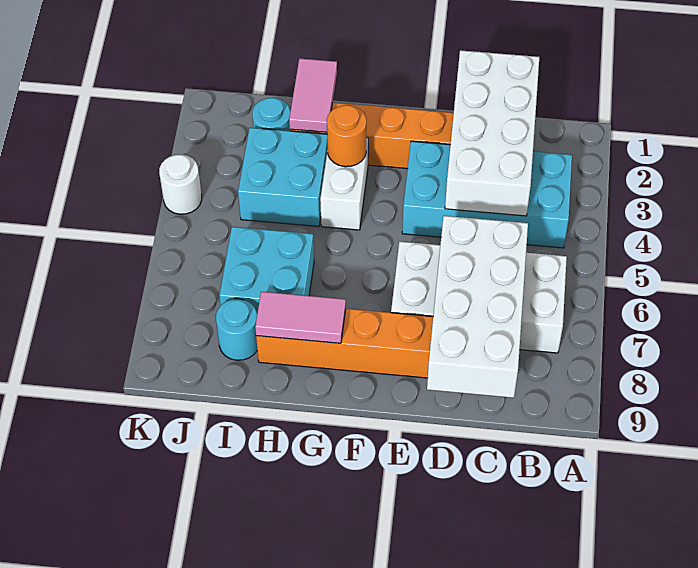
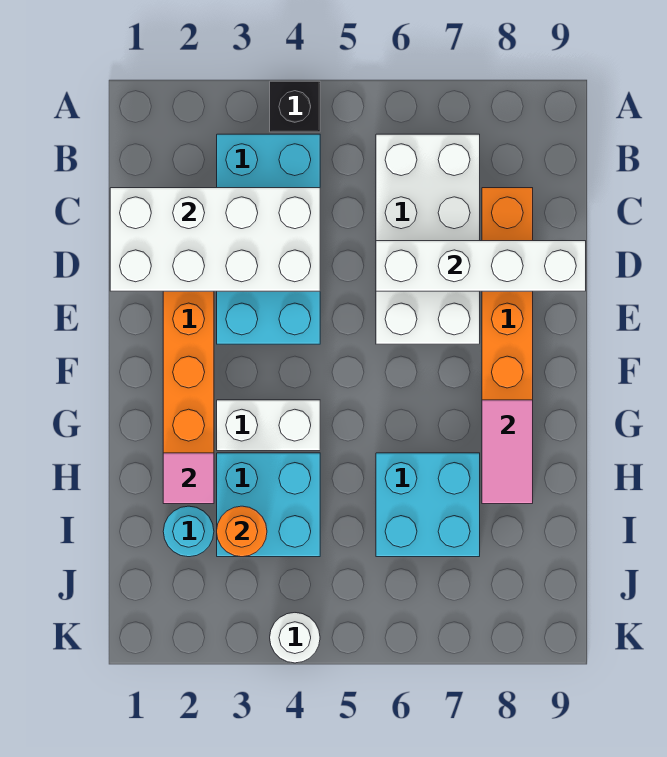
none -> black 1x1 brick [270,81,320,132]
white 2x4 brick [427,216,528,398] -> white 1x4 brick [376,241,586,291]
orange 1x1 round brick [327,105,366,167] -> orange 1x1 round brick moved to [217,506,267,557]
pink 1x2 tile [289,58,337,132] -> pink 1x1 tile [163,453,214,504]
cyan 1x1 round brick [216,299,257,360] -> none

